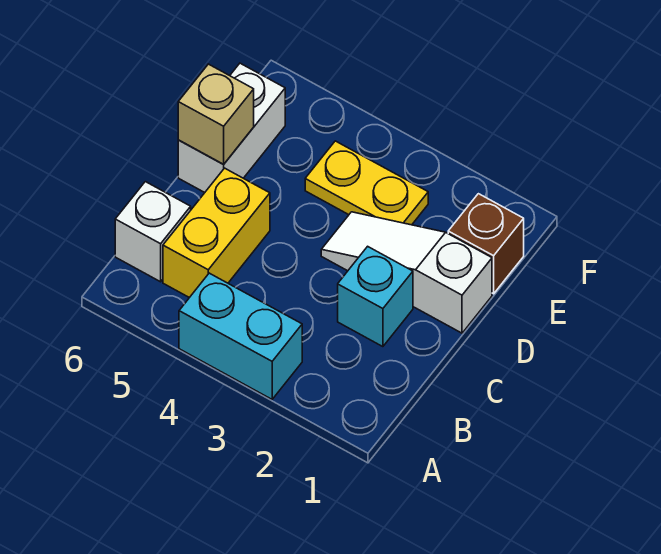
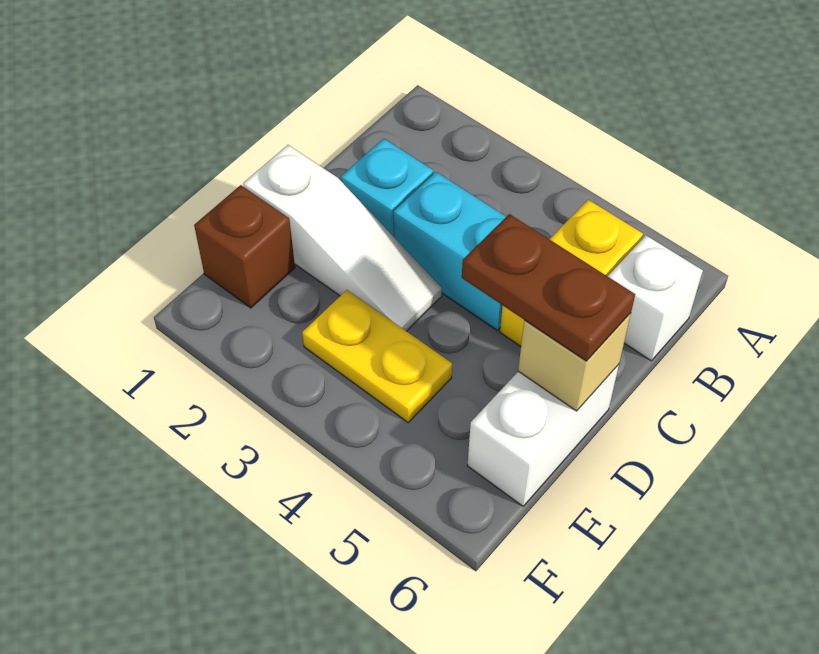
cyan 1x2 brick [179,273,302,399] -> cyan 1x2 brick moved to [394,172,506,330]
none -> brown 1x2 plate [462,214,635,361]

